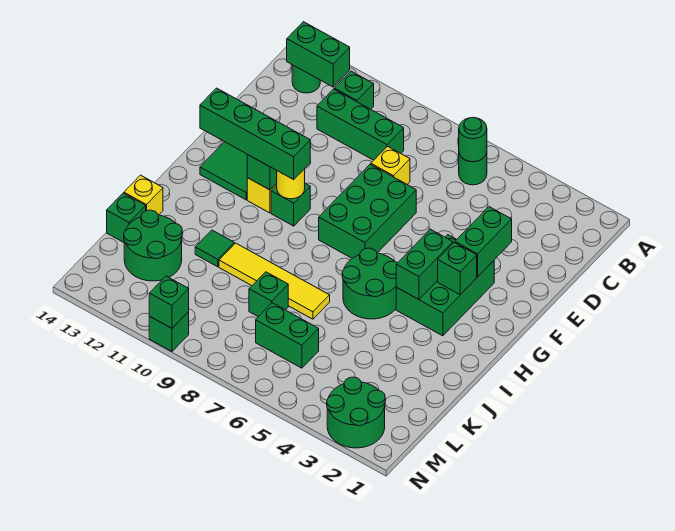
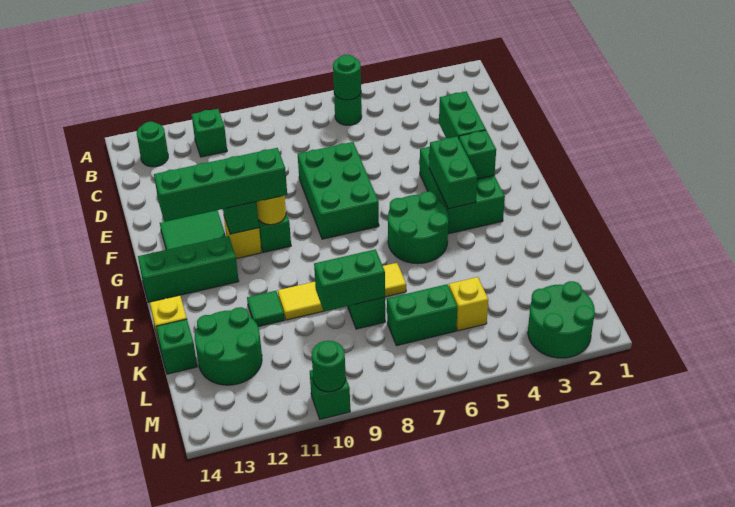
green 1x2 brick [287,22,350,87] -> green 1x2 brick moved to [314,249,385,312]
green 1x3 brick [317,89,404,160] -> green 1x3 brick moved to [138,236,239,302]
yellow 1x1 brick [371,146,410,184] -> yellow 1x1 brick moved to [449,277,488,331]
green 1x1 brick [149,276,189,328] -> green 1x1 round brick [312,341,346,392]

